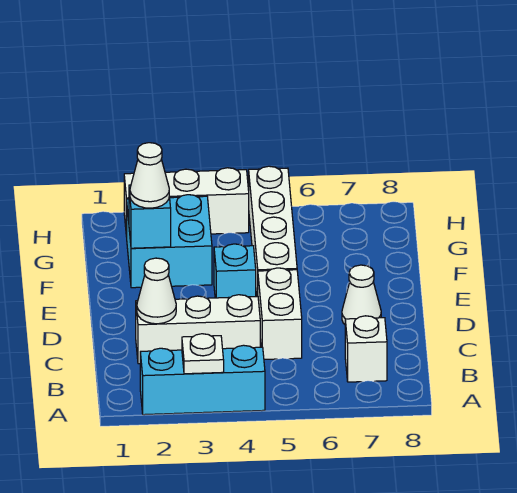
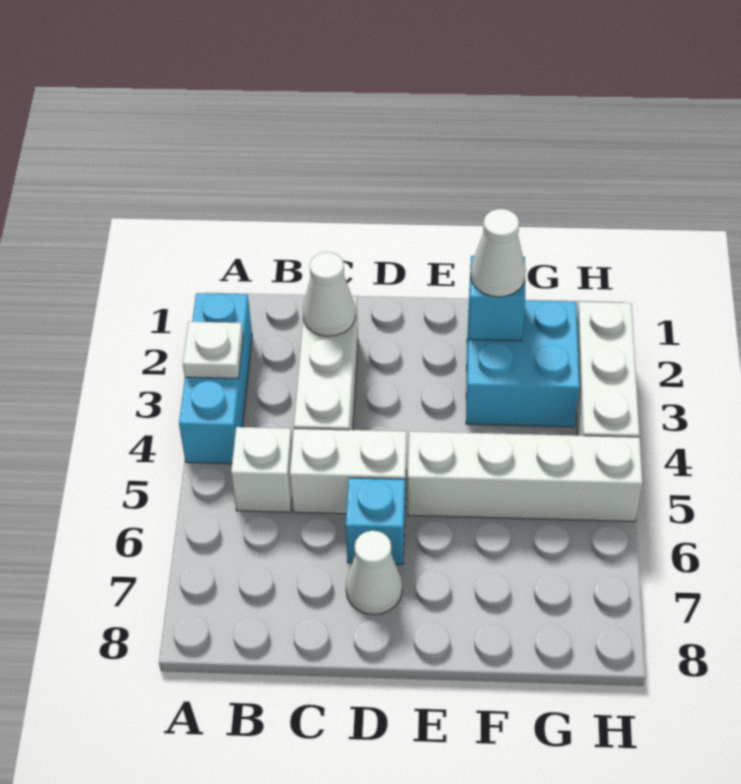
white 1x1 brick [345,316,387,382] -> white 1x1 brick moved to [231,427,292,512]
cyan 1x1 brick [214,244,256,298] -> cyan 1x1 brick moved to [346,478,405,564]

